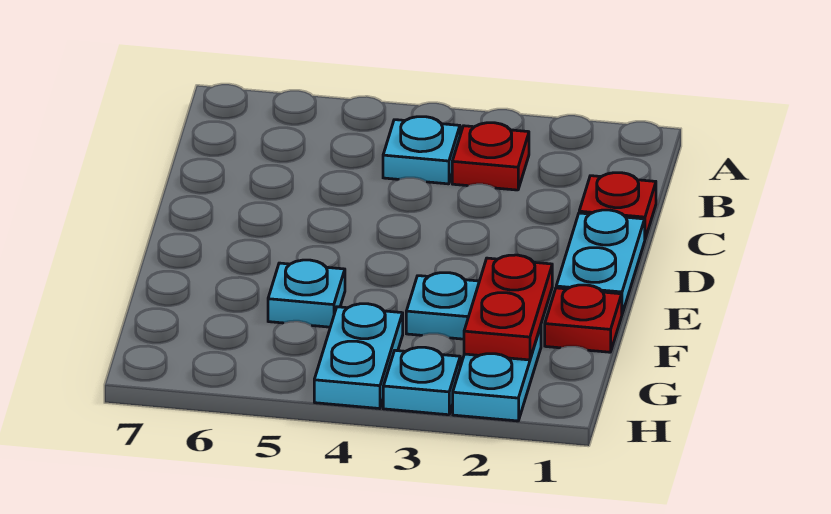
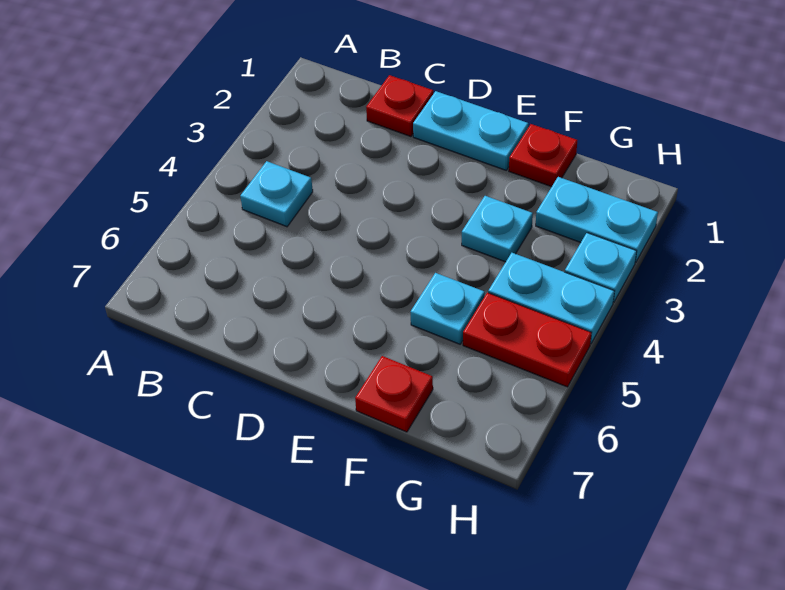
red 1x1 plate [452,123,529,190] -> red 1x1 plate moved to [355,356,433,432]
red 1x2 plate [464,255,552,360] -> red 1x2 plate moved to [463,293,591,387]

